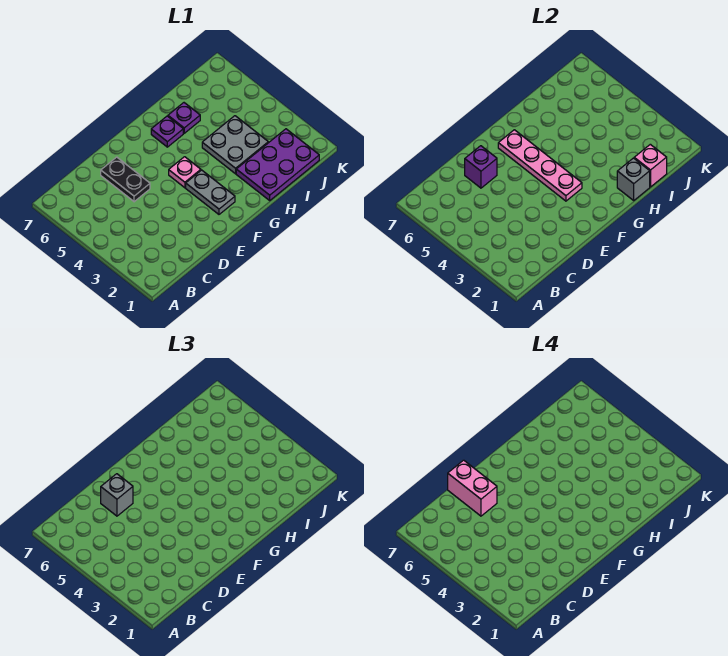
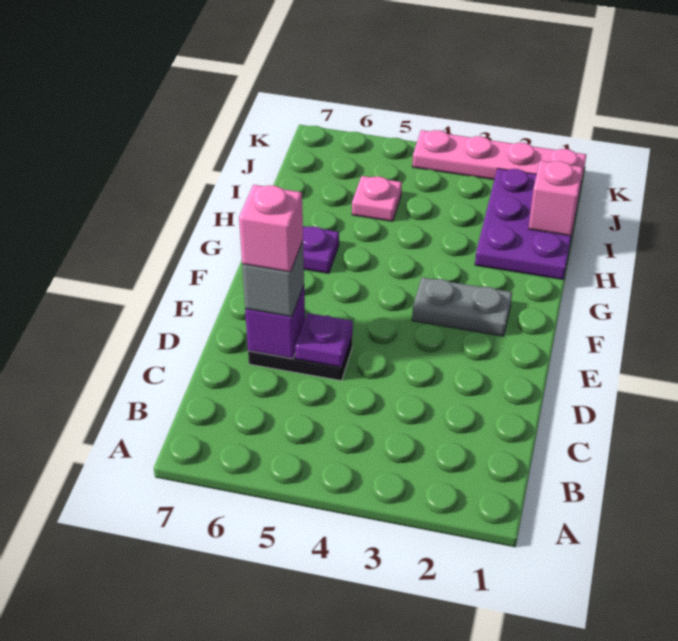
pink 1x2 brick [448,460,497,516] -> pink 1x1 brick [239,185,303,272]
pink 1x4 plate [498,130,582,201] -> pink 1x4 plate moved to [412,130,586,183]
pink 1x1 plate [169,157,201,188] -> pink 1x1 plate moved to [352,176,402,221]
grey 1x1 brick [617,158,650,200] -> none
grey 2x2 plate [202,116,268,174] -> none
purple 1x1 plate [168,103,200,133] -> purple 1x1 plate moved to [295,313,353,367]

